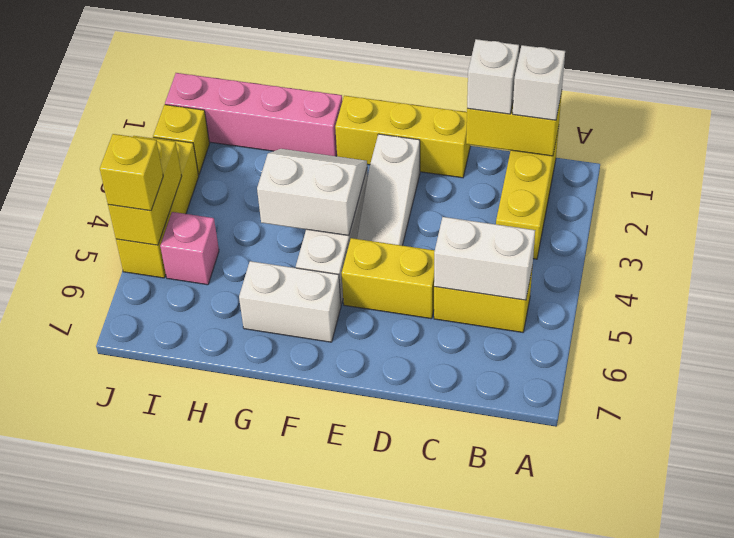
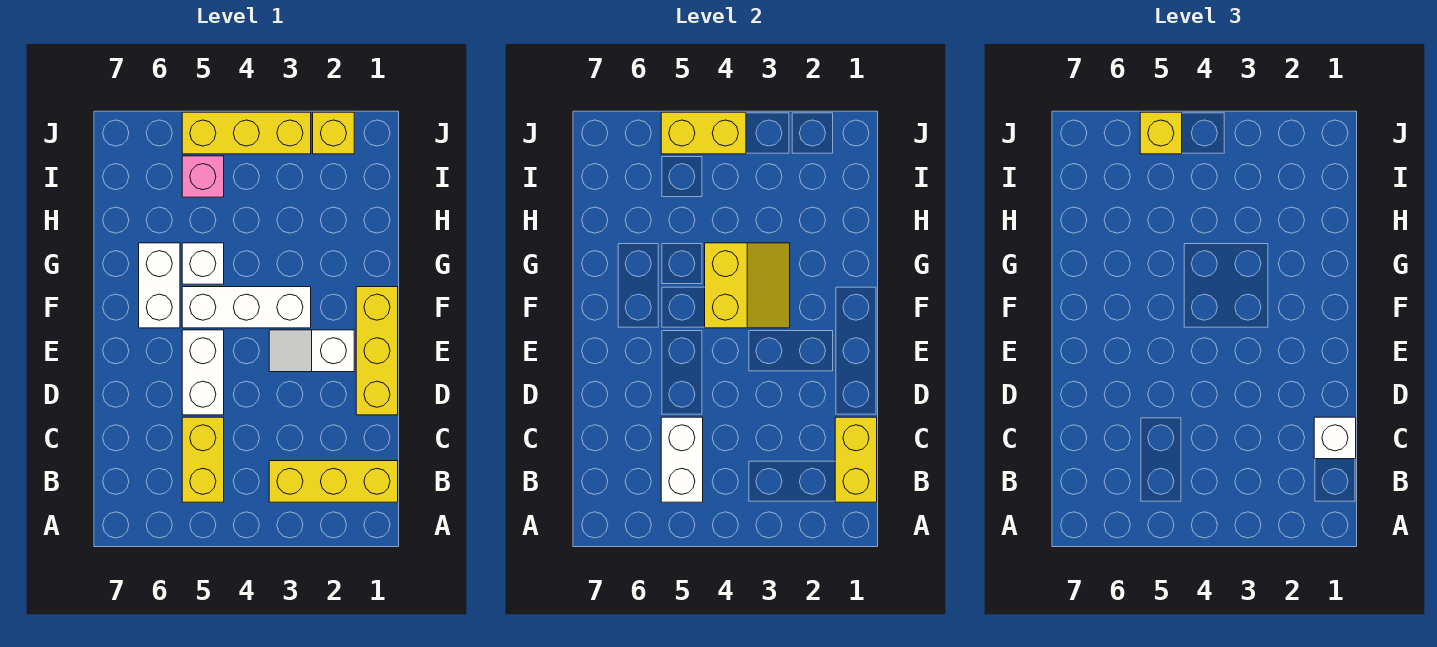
white 1x1 brick [513,45,565,120] -> white 1x1 brick moved to [182,243,224,284]
yellow 1x2 brick [342,238,435,319] -> white 1x2 brick [182,330,224,415]
white 1x3 slope [357,134,420,246] -> white 1x2 slope [269,330,354,372]
white 2x2 slope [257,149,367,236] -> yellow 2x2 slope [705,243,790,328]
pink 1x4 brick [165,73,342,156] -> none

